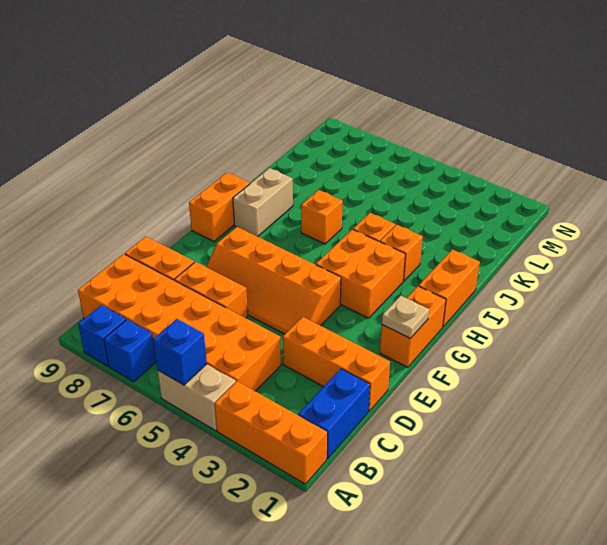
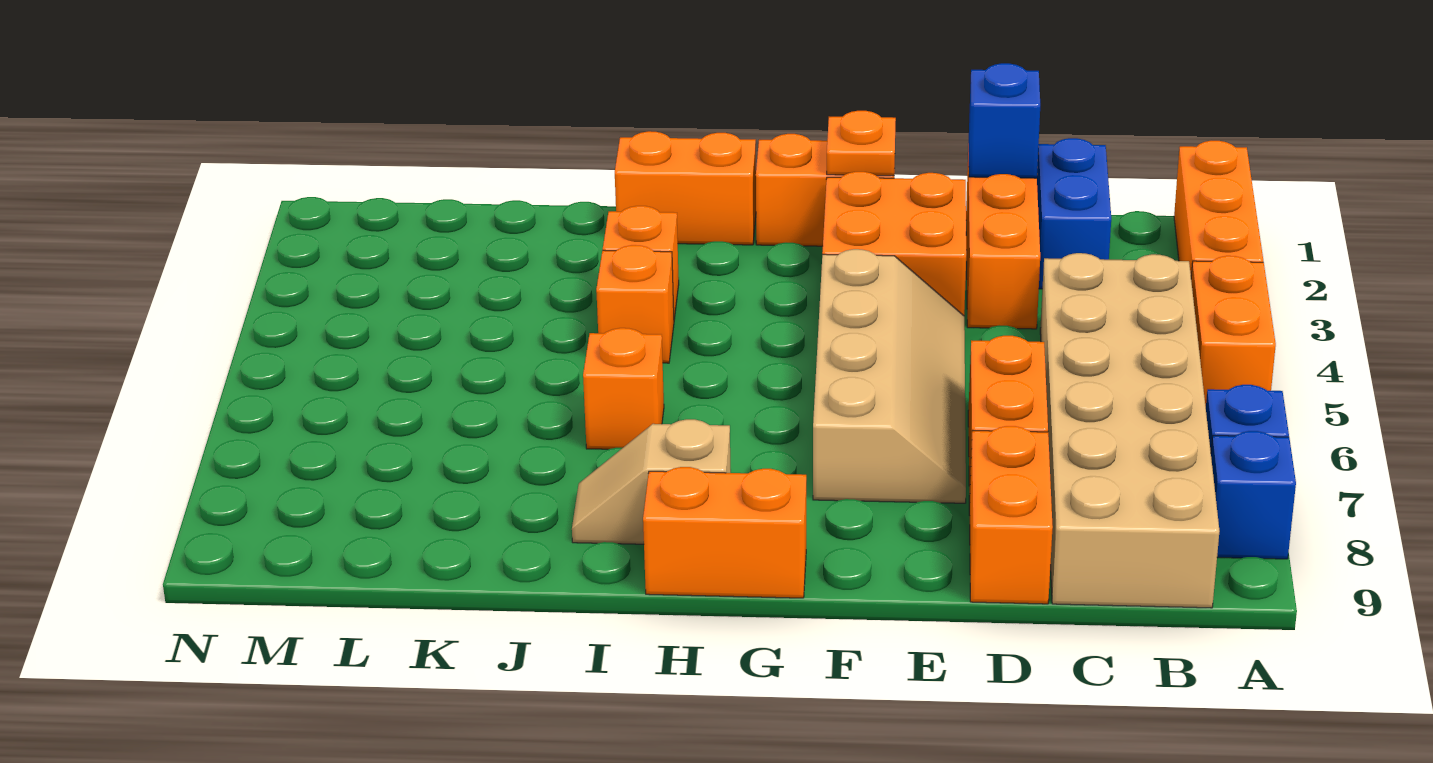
tan 1x2 brick [157,364,236,431] -> orange 1x2 brick [1191,256,1276,406]
blue 1x1 brick [153,319,207,385] -> blue 1x1 brick moved to [968,63,1040,178]
blue 1x2 brick [298,369,370,459] -> blue 1x2 brick turned to [1037,138,1111,289]
orange 2x6 brick [78,254,281,391] -> tan 2x6 brick [1040,253,1220,608]
orange 2x4 slope [206,227,341,334] -> tan 2x4 slope [813,249,966,503]
tan 1x1 plate [382,296,429,339] -> orange 1x1 plate [827,111,896,176]
orange 2x2 brick [316,229,406,318] -> orange 2x2 brick moved to [822,172,966,315]
tan 1x2 brick [233,168,293,237] -> tan 1x2 slope [572,419,731,544]

